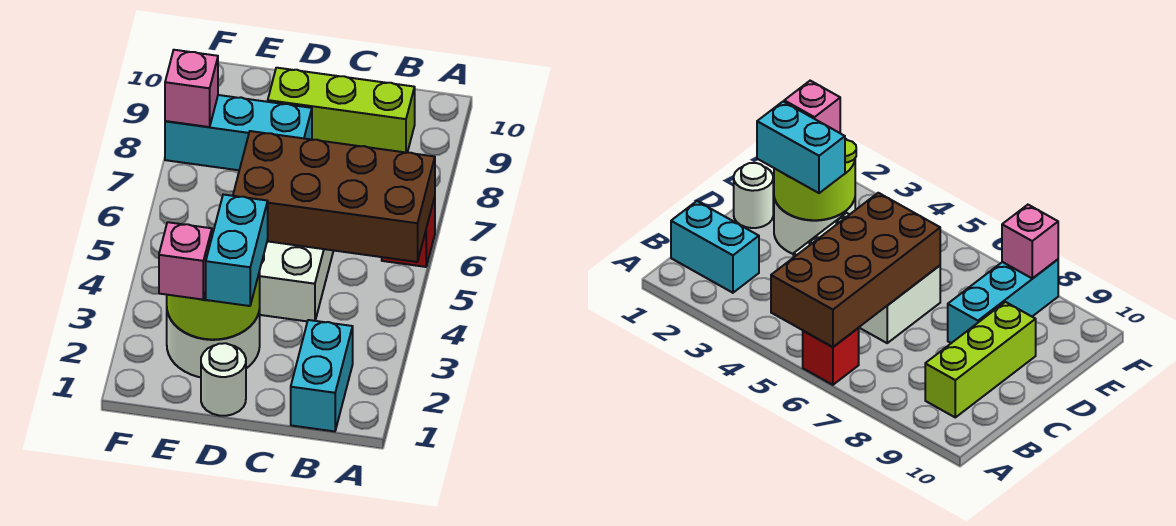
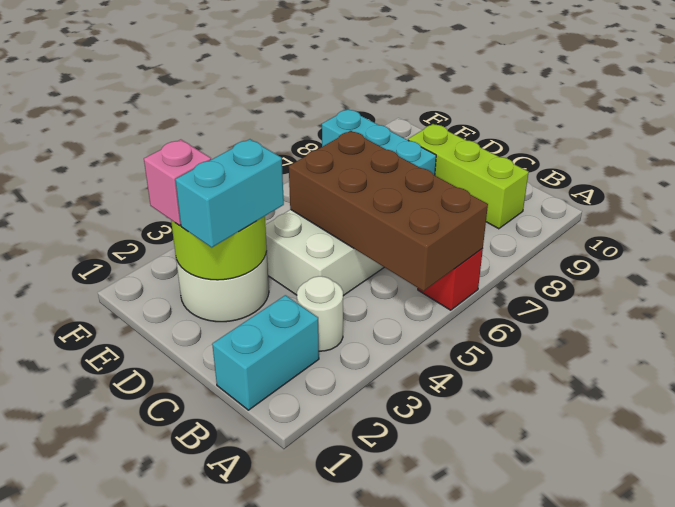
white 1x1 round brick [201,343,246,416] -> white 1x1 round brick moved to [297,276,343,351]
pink 1x1 brick [165,50,218,127] -> none

